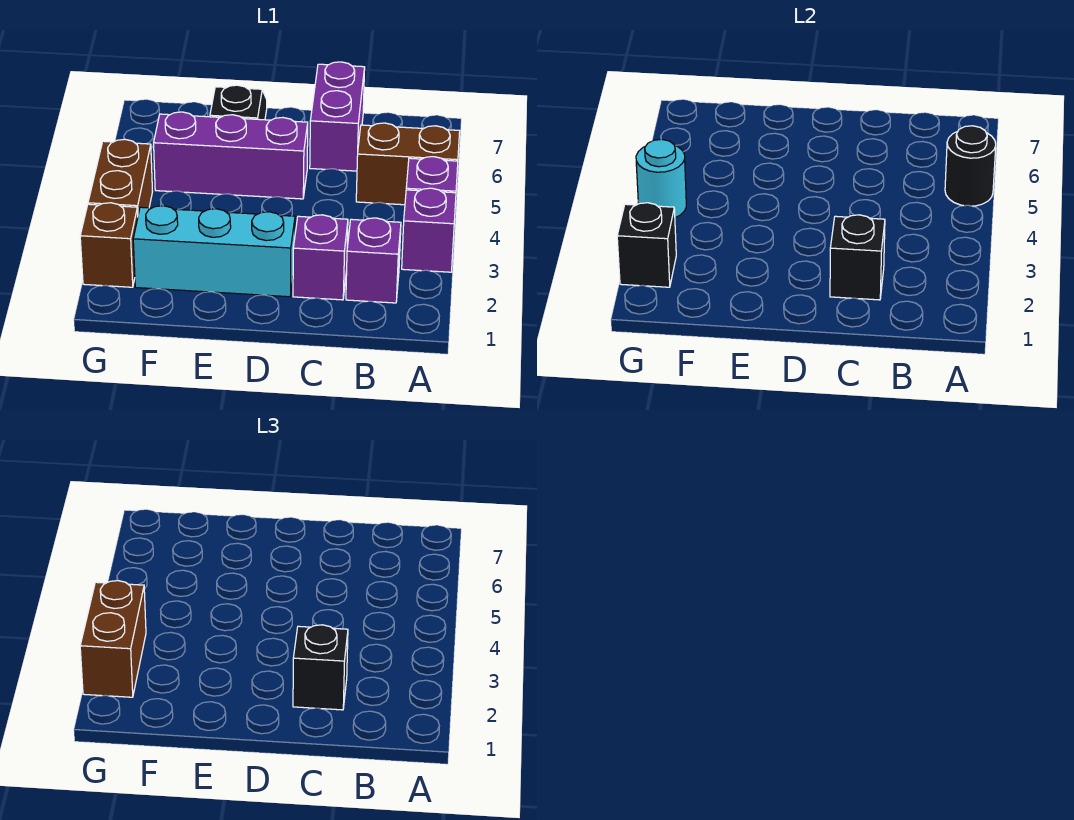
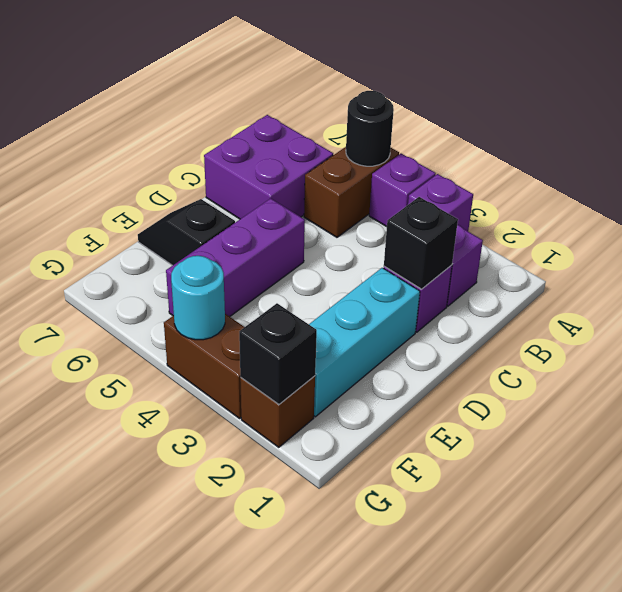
black 1x1 brick [293,625,348,710] -> none
purple 1x2 brick [310,62,365,171] -> purple 2x2 brick [204,115,333,219]
brown 1x2 brick [80,581,146,697] -> none

